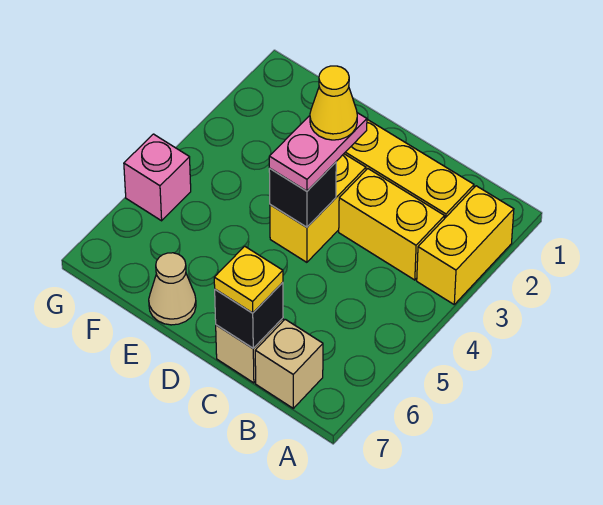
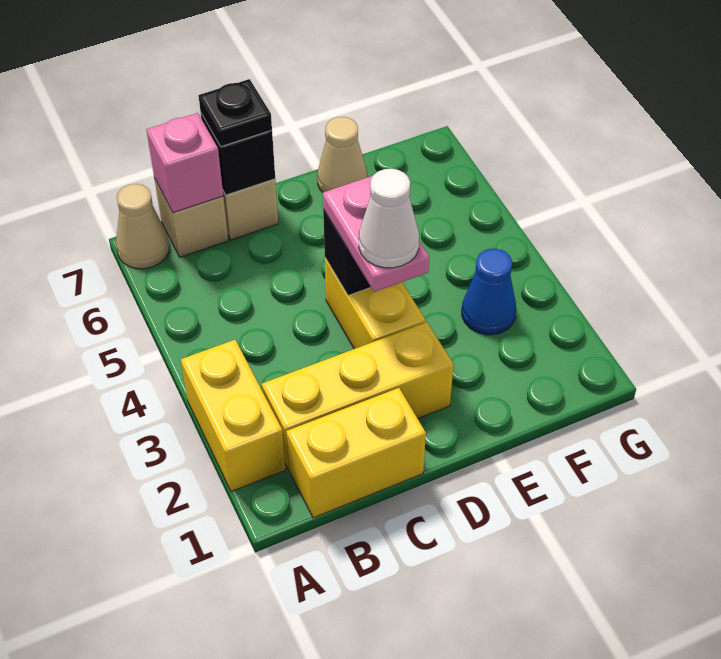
none -> tan 1x1 cone [116,184,170,269]
yellow 1x2 brick [339,169,445,280] -> yellow 1x2 brick moved to [286,388,426,518]
yellow 1x1 plate [214,246,283,313] -> black 1x1 plate [199,79,272,147]
yellow 1x1 cone [310,66,357,140] -> white 1x1 cone [359,169,419,268]
none -> blue 1x1 cone [462,248,516,335]
pink 1x1 brick [124,134,191,221] -> pink 1x1 brick moved to [146,113,223,213]

